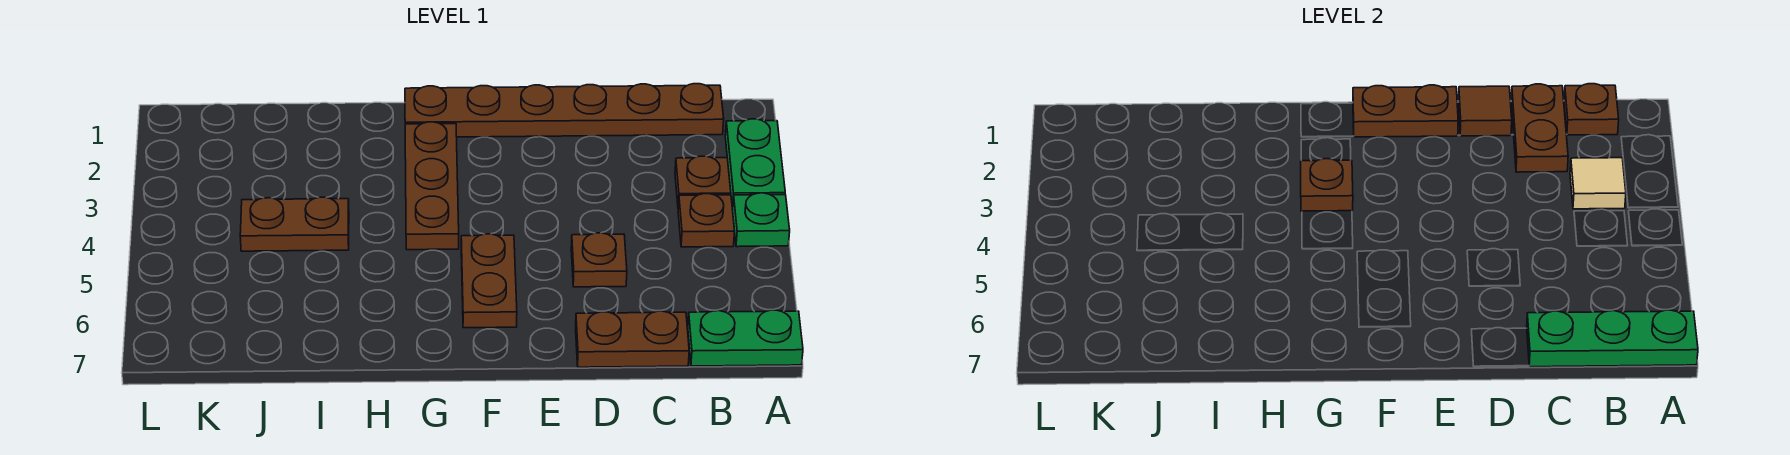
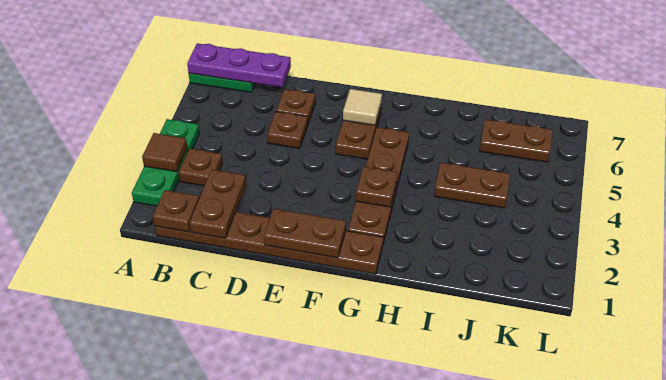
green 1x3 plate [1527,310,1698,367] -> purple 1x3 plate [187,43,291,87]
tan 1x1 tile [1570,158,1626,209] -> tan 1x1 tile moved to [343,89,382,125]
brown 1x1 plate [678,194,735,247] -> brown 1x1 plate moved to [276,89,315,124]
brown 1x2 plate [576,311,689,367] -> brown 1x2 plate moved to [480,119,553,162]
brown 1x1 tile [1459,86,1512,136] -> brown 1x1 tile moved to [142,133,187,172]
brown 1x3 plate [405,122,459,250] -> brown 1x4 plate [348,127,409,243]

